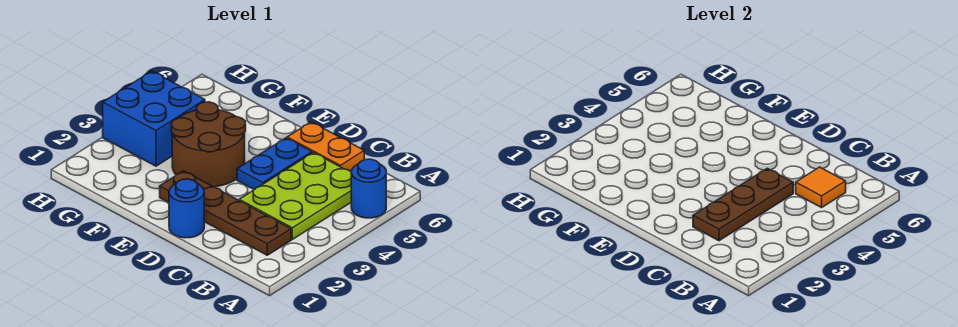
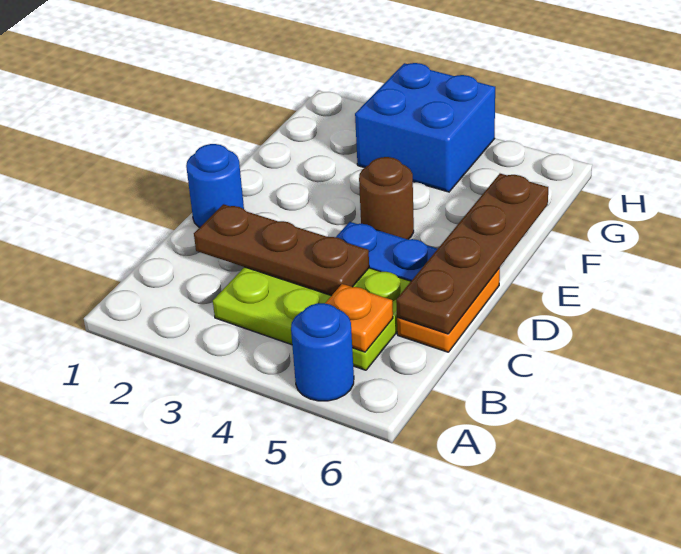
brown 1x4 plate [160,171,291,255] -> brown 1x4 plate moved to [396,173,548,334]
orange 1x1 tile [796,167,846,208] -> orange 1x1 plate [325,284,393,352]
brown 2x2 round brick [171,102,246,187] -> brown 1x1 round brick [359,157,414,239]

